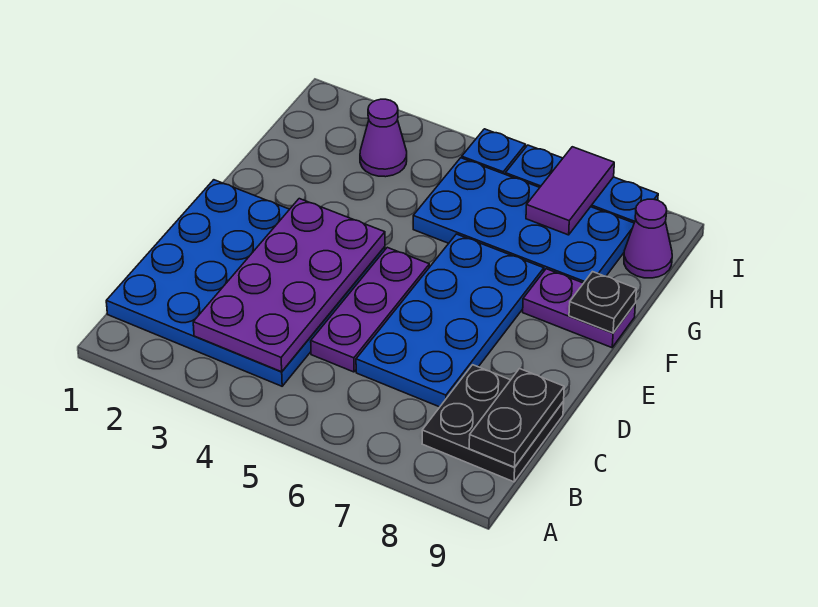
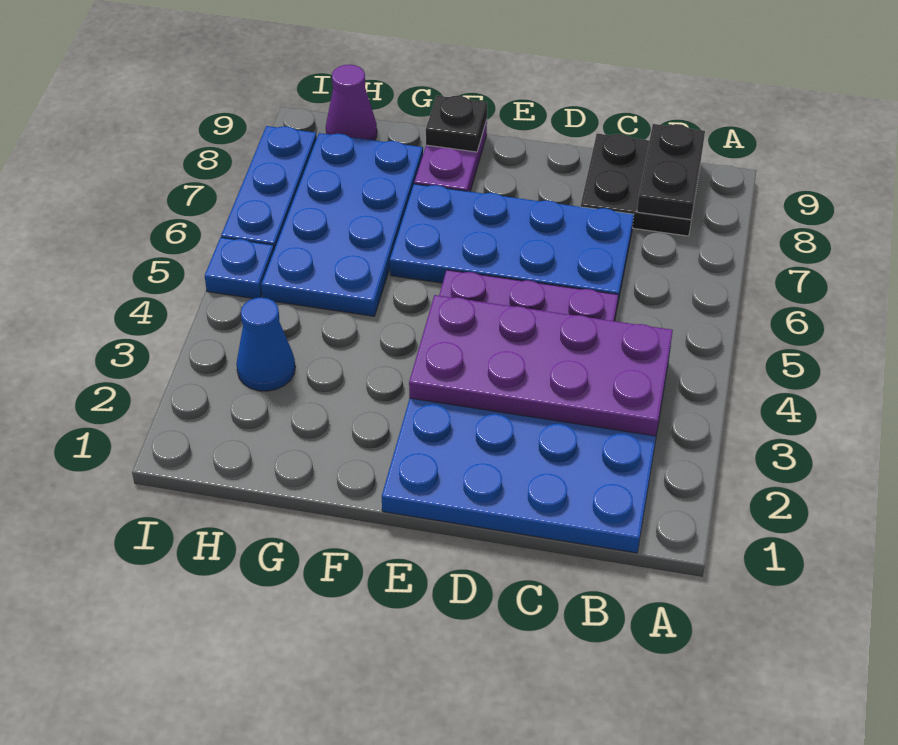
black 1x2 plate [469,369,564,467] -> black 1x2 plate turned to [637,124,705,220]
purple 1x1 cone [360,99,407,177] -> blue 1x1 cone [236,297,295,391]
purple 1x2 tile [526,147,614,235] -> none

